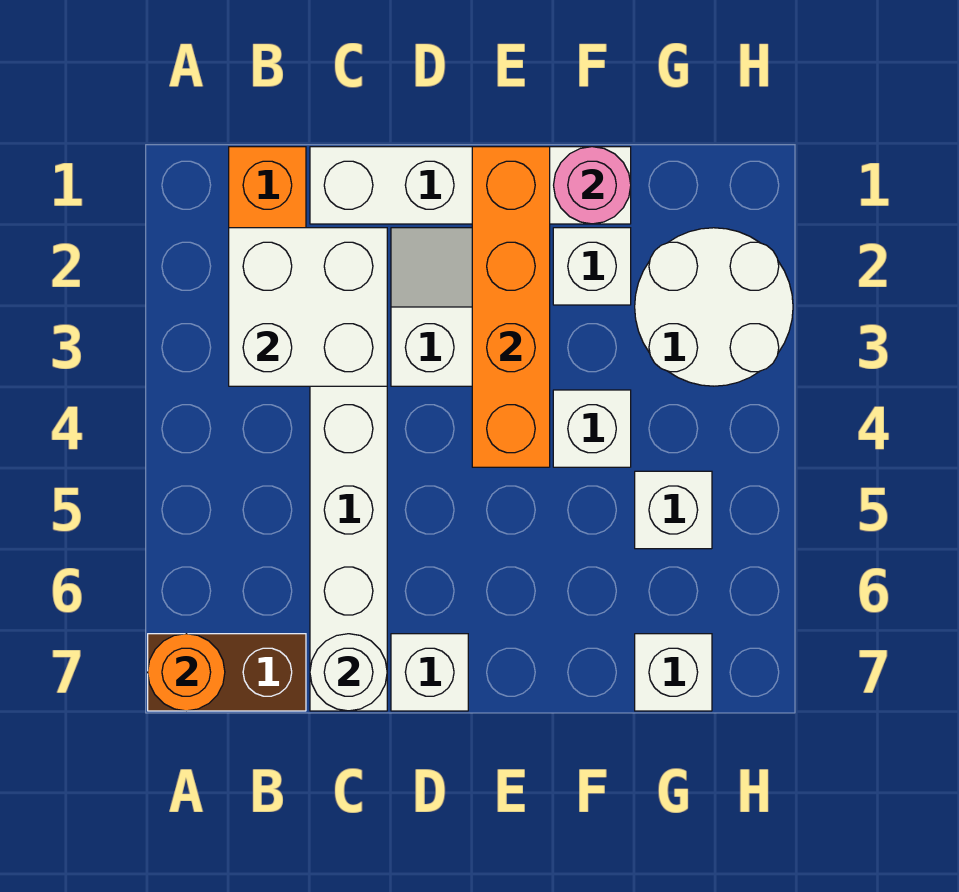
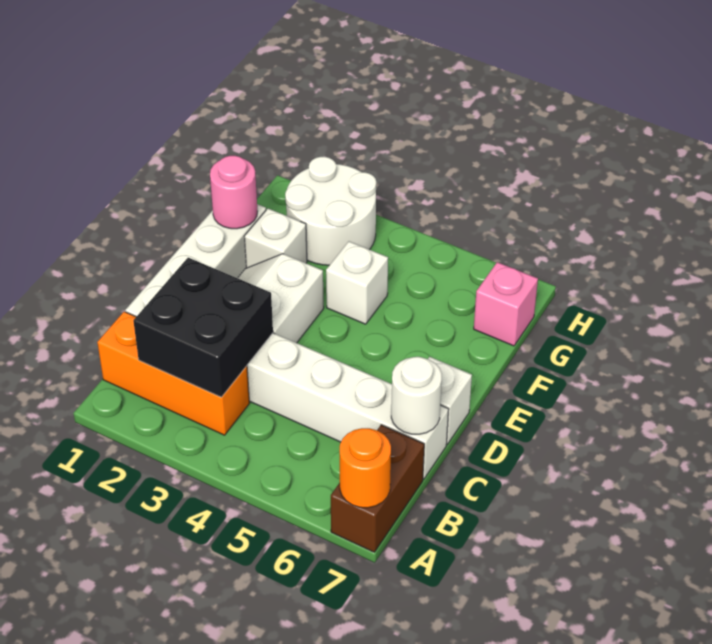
white 2x2 brick [229,228,387,386] -> black 2x2 brick [133,258,273,397]
orange 1x4 brick [472,147,550,467] -> none
white 1x1 brick [635,471,712,549] -> none
white 1x1 brick [635,634,712,711] -> pink 1x1 brick [474,262,538,346]

